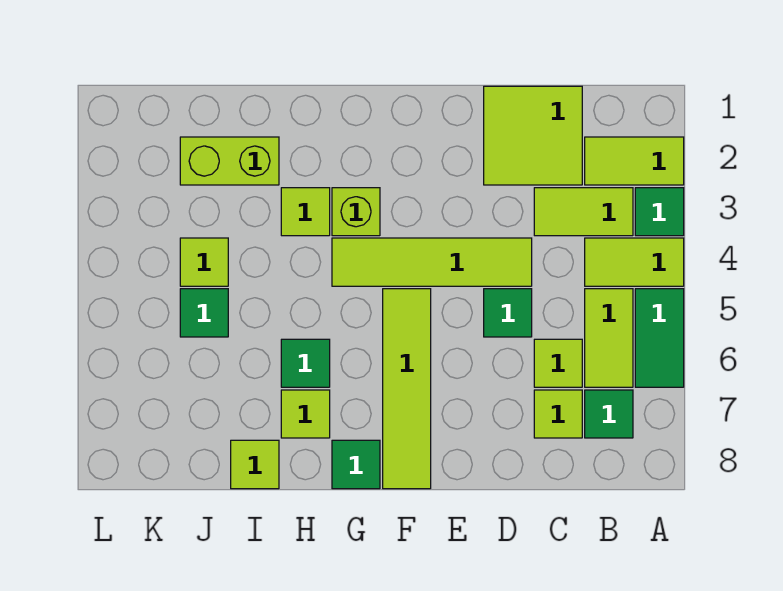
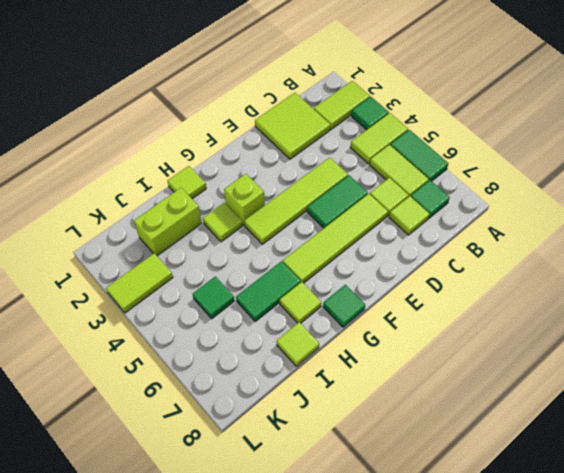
lime 1x2 tile [534,188,633,236] -> lime 1x2 tile moved to [106,253,173,313]
green 1x1 tile [484,289,532,337] -> green 1x2 tile [307,175,368,228]
lime 1x4 tile [383,289,431,489] -> lime 1x4 tile turned to [283,194,388,283]
green 1x1 tile [281,339,330,387] -> green 1x2 tile [236,261,301,321]
lime 1x1 tile [180,238,228,286] -> lime 1x1 tile moved to [167,166,206,199]

